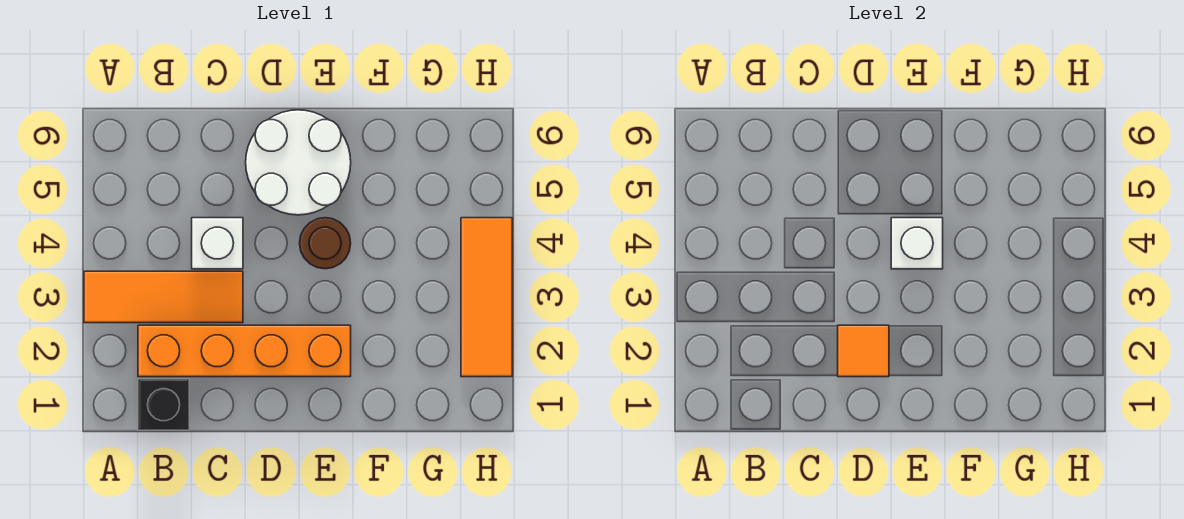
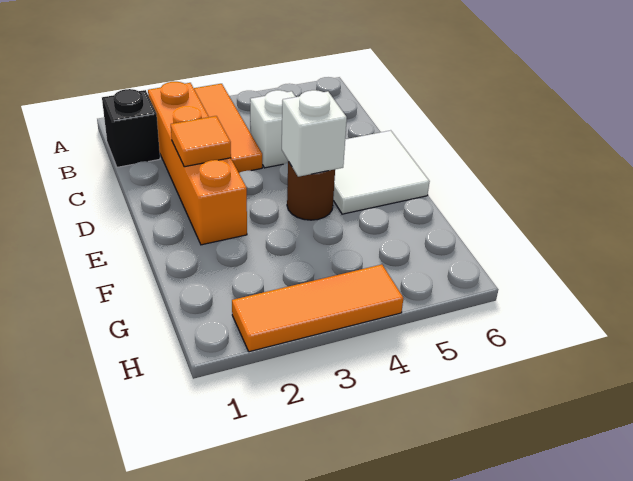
white 2x2 round brick [246,110,351,215] -> white 2x2 tile [333,130,430,214]

